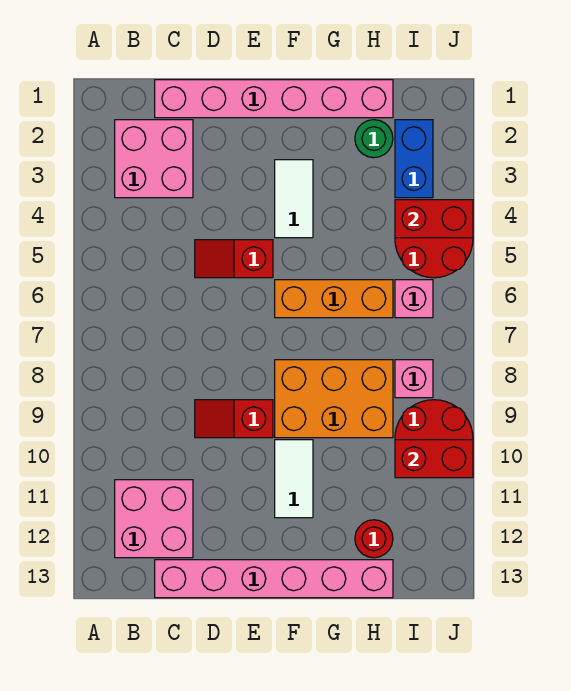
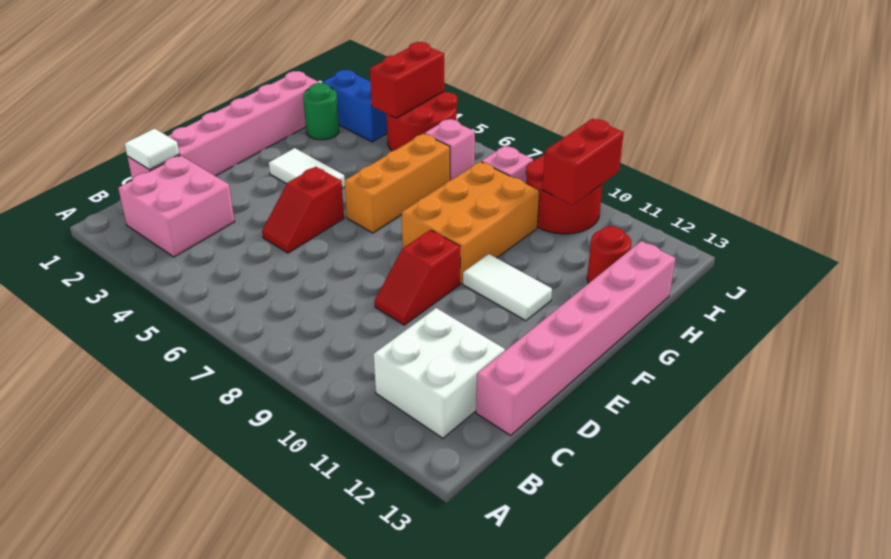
pink 2x2 brick [115,480,193,558] -> white 2x2 brick [374,308,505,438]
none -> white 1x1 tile [125,129,179,170]

